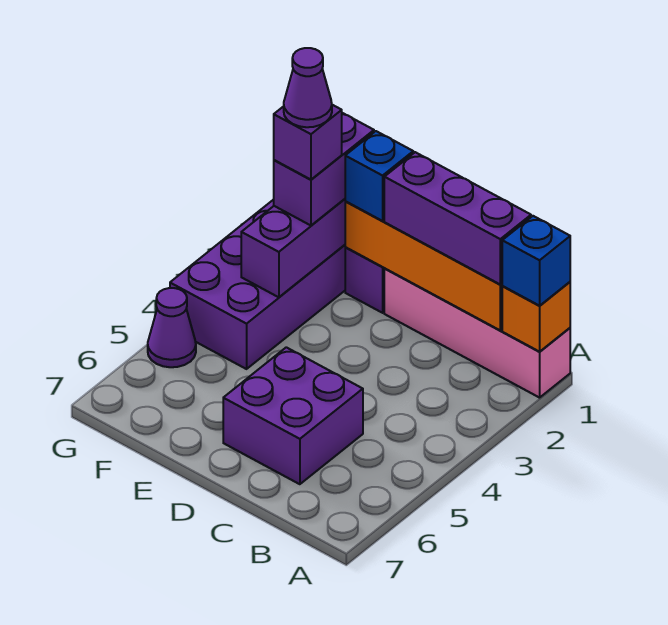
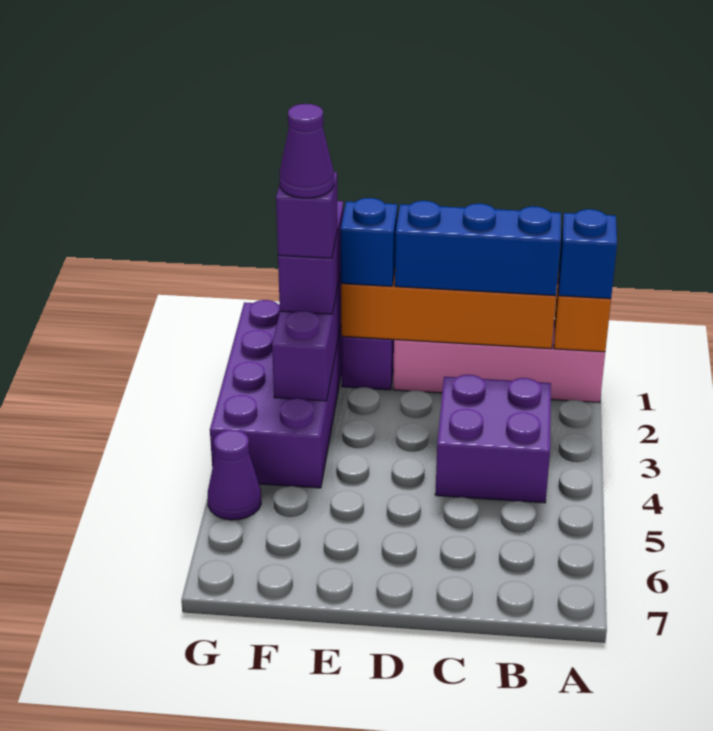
purple 1x3 brick [384,152,531,285] -> blue 1x3 brick [395,201,561,296]
purple 2x2 brick [223,347,363,484] -> purple 2x2 brick moved to [435,375,551,503]

